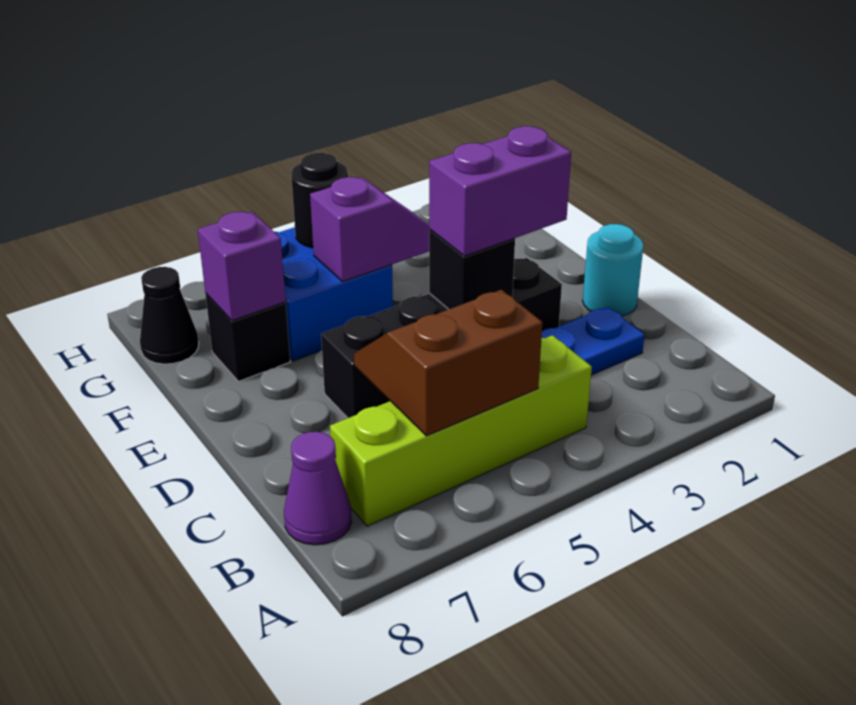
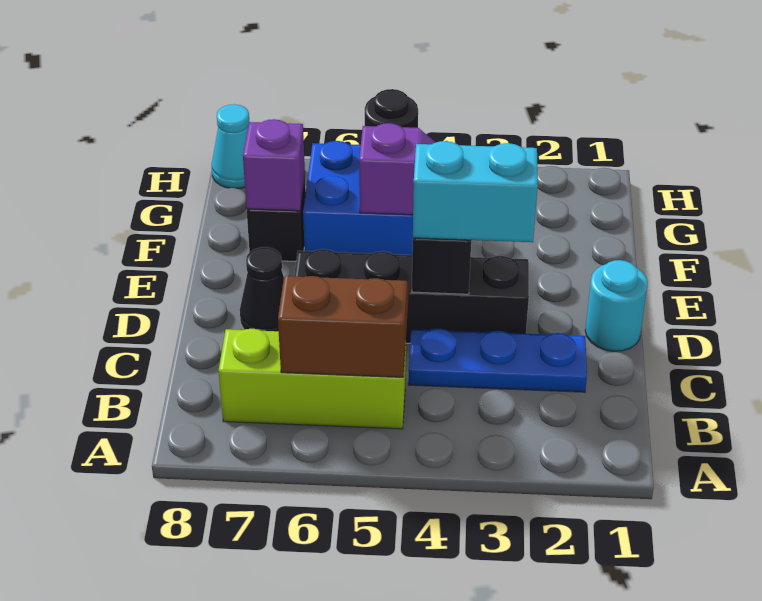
lime 1x4 brick [330,335,592,526] -> lime 1x3 brick [219,329,406,429]
purple 1x1 cone [284,432,352,545] -> none
purple 1x2 brick [429,126,571,256] -> cyan 1x2 brick [413,141,538,242]
black 1x1 cone [140,267,199,364] -> black 1x1 cone moved to [240,247,284,331]
none -> cyan 1x1 cone [212,104,249,189]

